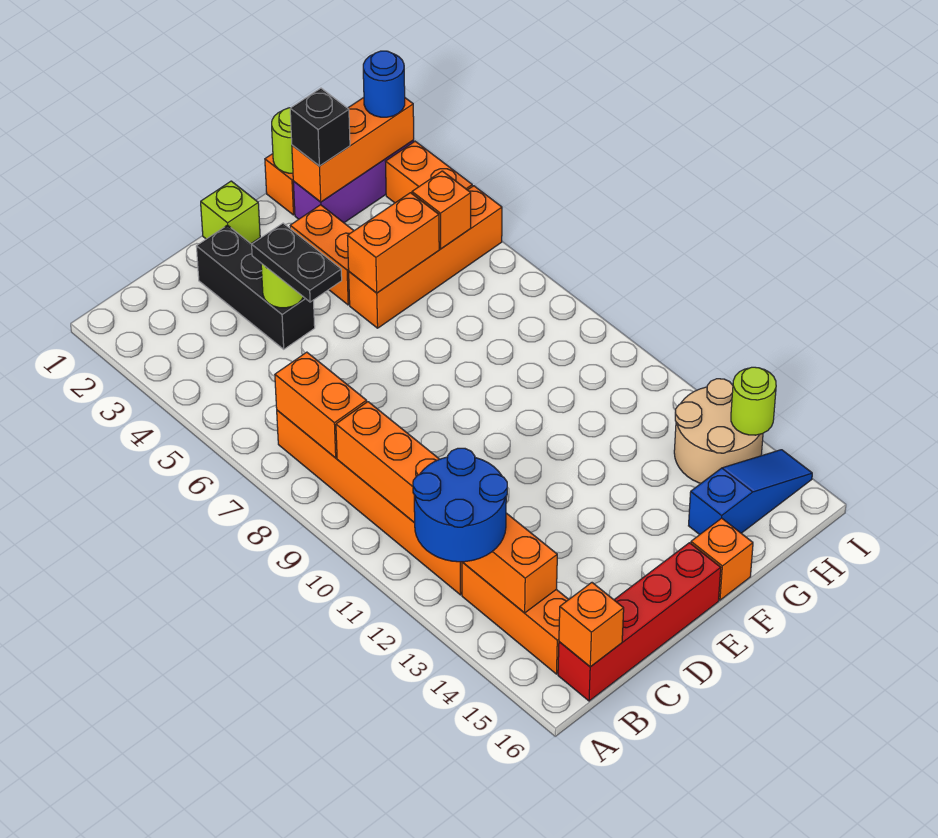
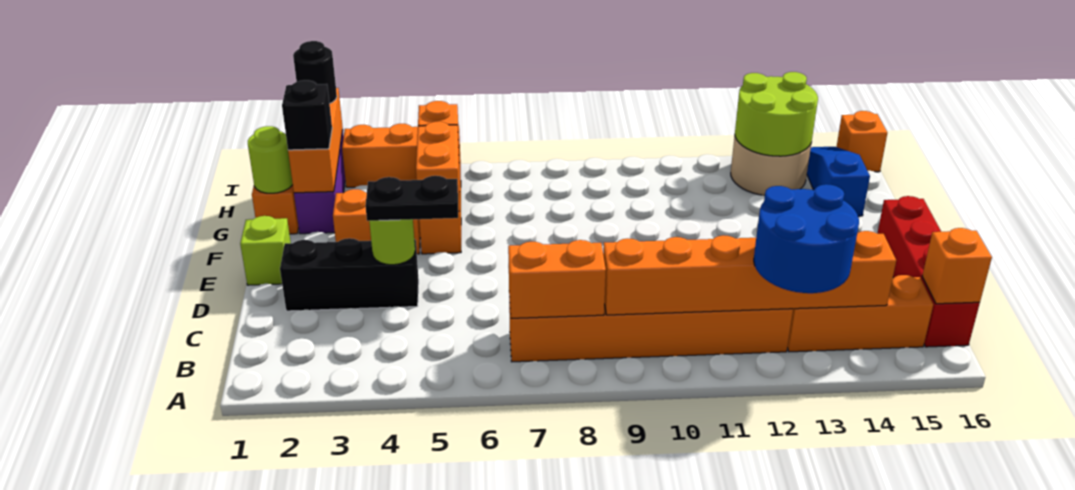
orange 1x1 brick [691,518,753,600] -> orange 1x1 brick moved to [837,111,887,172]
blue 1x1 round brick [363,51,405,117] -> black 1x1 round brick [293,41,337,104]
lime 1x1 round brick [731,367,776,435] -> lime 2x2 round brick [735,72,818,156]

